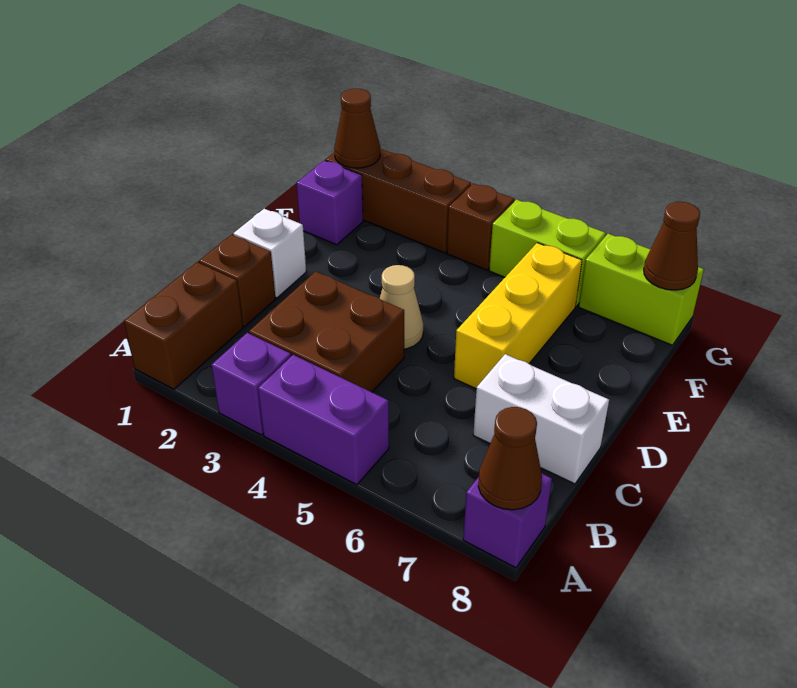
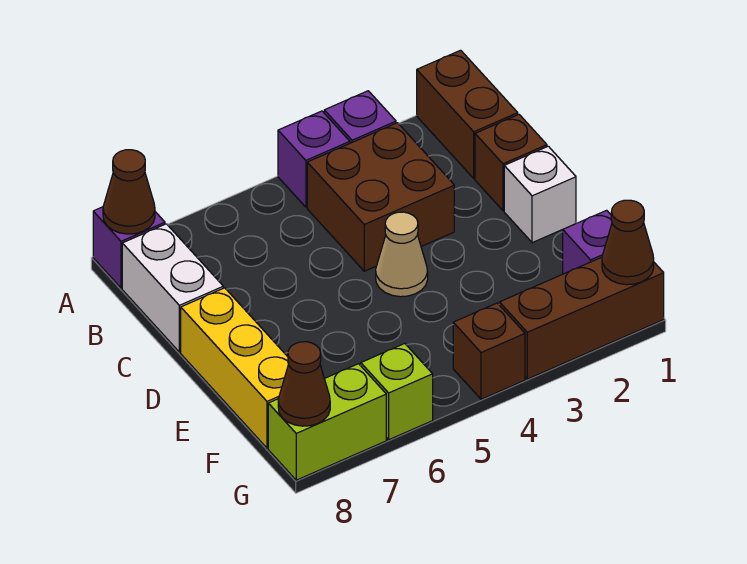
purple 1x2 brick [258,355,389,485] -> purple 1x1 brick [278,111,350,207]
white 1x2 brick [473,354,609,484] -> white 1x2 brick turned to [122,224,223,352]
yellow 1x3 brick [454,243,582,389] -> yellow 1x3 brick moved to [181,288,289,448]
lime 1x2 brick [489,200,606,306] -> lime 1x1 brick [360,344,433,440]

